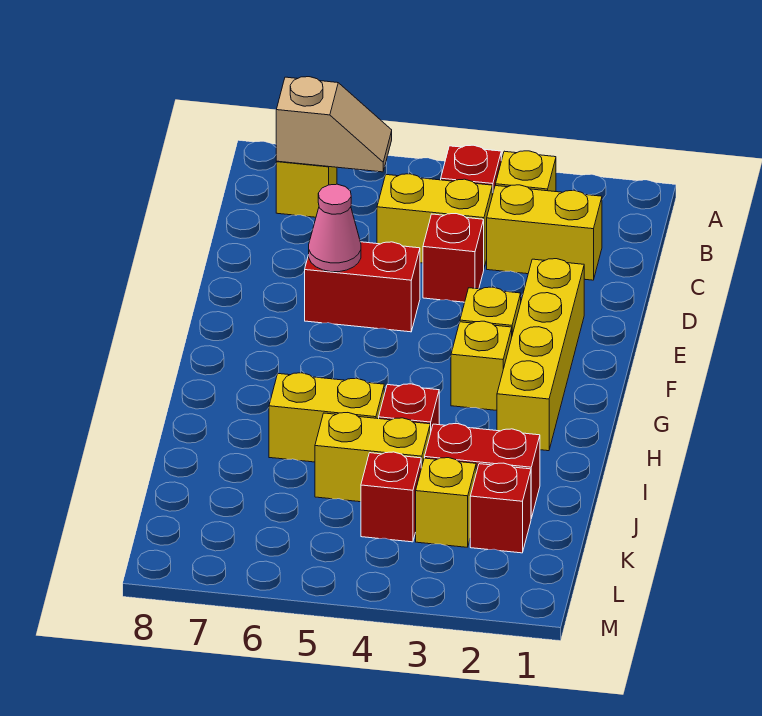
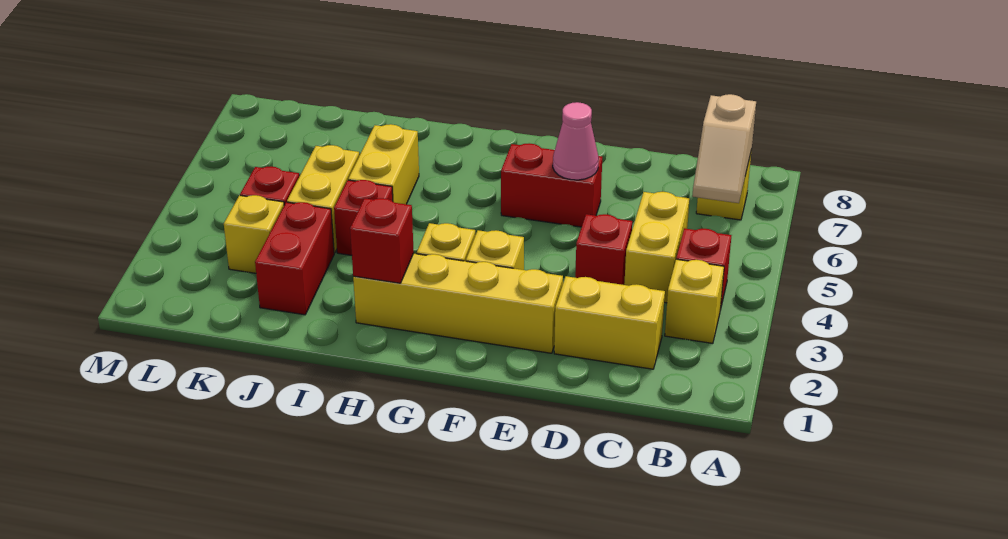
yellow 1x2 brick [487,185,602,280] -> yellow 1x2 brick turned to [554,276,665,369]
red 1x2 brick [305,242,420,332] -> red 1x2 brick turned to [501,143,602,227]
red 1x1 brick [470,463,531,553] -> red 1x1 brick moved to [350,198,414,283]

